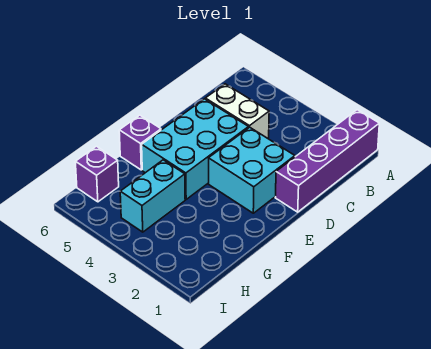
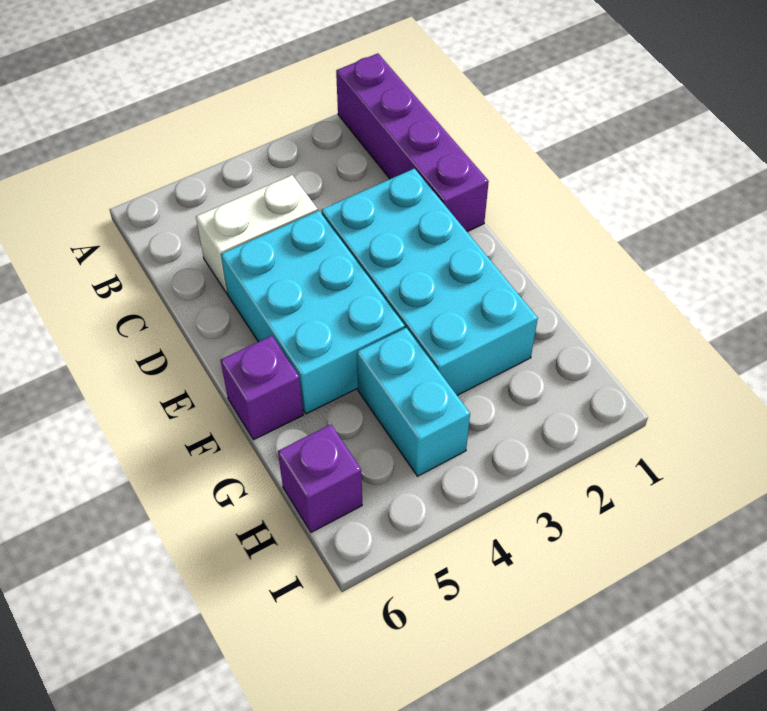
cyan 2x2 brick [209,127,295,213] -> cyan 2x4 brick [321,169,538,395]

